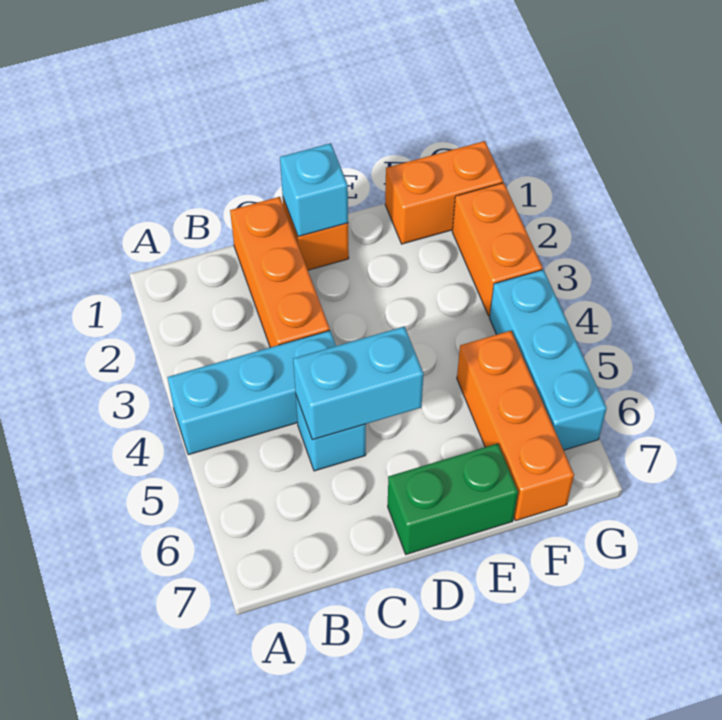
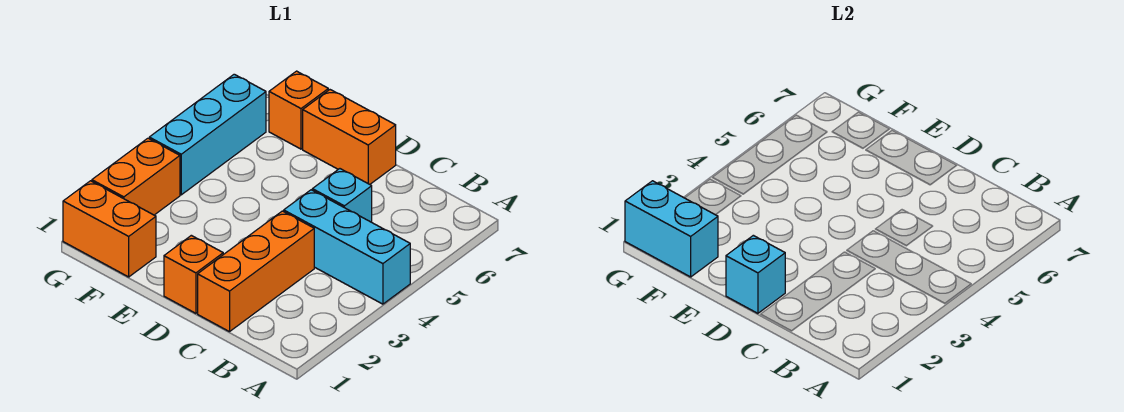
cyan 1x2 brick [293,327,424,440] -> cyan 1x2 brick moved to [625,181,718,277]
green 1x2 brick [388,444,518,554] -> orange 1x2 brick [303,90,396,184]
orange 1x3 brick [457,331,574,520] -> orange 1x1 brick [269,71,328,149]

